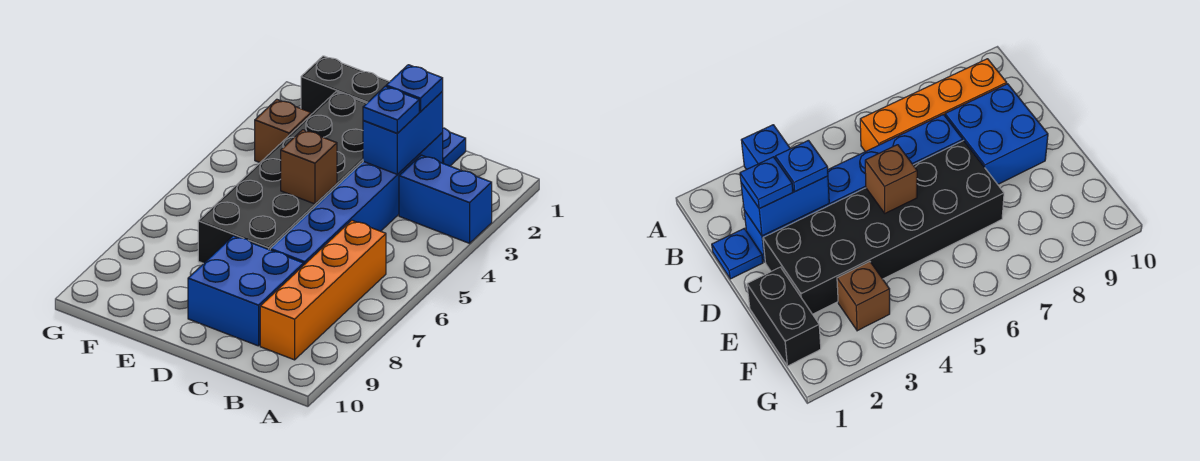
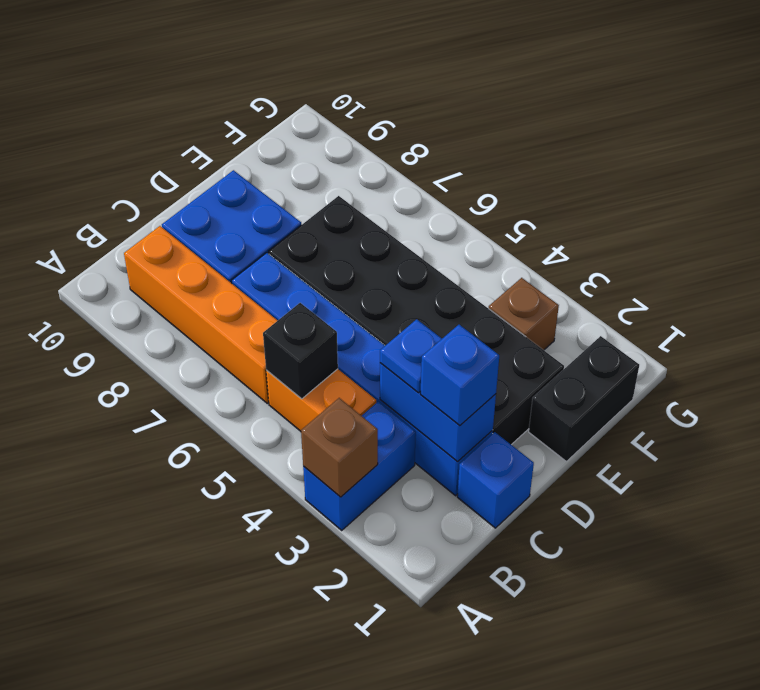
none -> orange 1x2 brick [266,369,376,431]
none -> black 1x1 brick [263,303,338,399]
blue 1x1 plate [442,128,466,166] -> blue 1x1 brick [457,432,534,528]
blue 1x1 plate [386,65,443,112] -> blue 1x1 brick [420,325,499,426]
brown 1x1 brick [281,130,337,204] -> brown 1x1 brick moved to [301,398,378,497]

